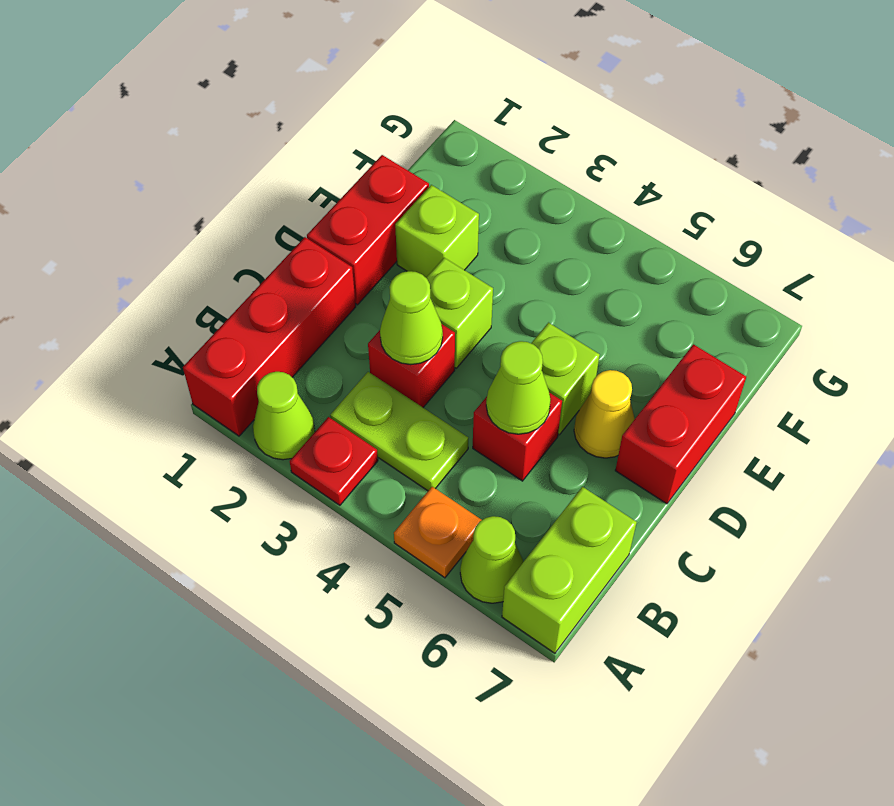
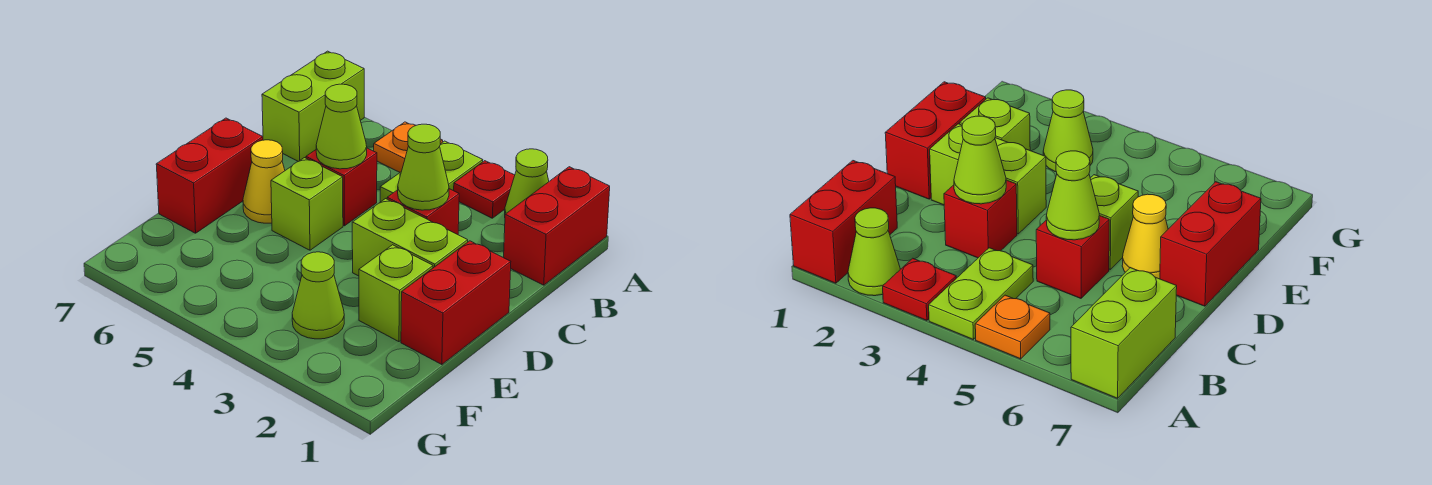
red 1x3 brick [183,237,356,436] -> red 1x2 brick [504,167,610,285]
lime 1x1 cone [460,516,523,603] -> lime 1x1 cone moved to [292,252,344,339]
lime 1x2 plate [330,372,468,491] -> lime 1x2 plate turned to [380,141,483,202]
lime 1x1 brick [426,258,493,368] -> lime 1x2 brick [352,199,468,276]

